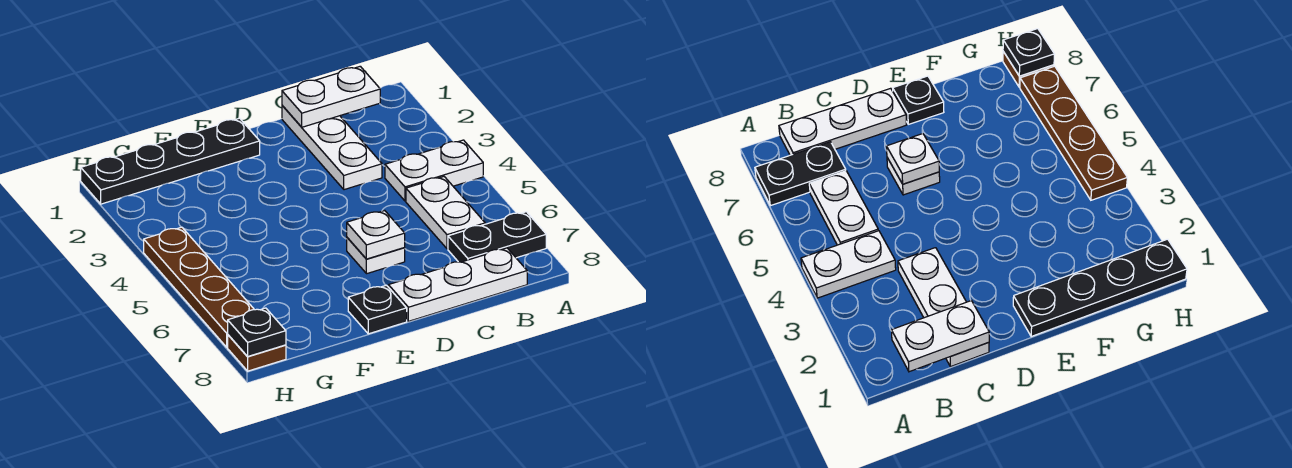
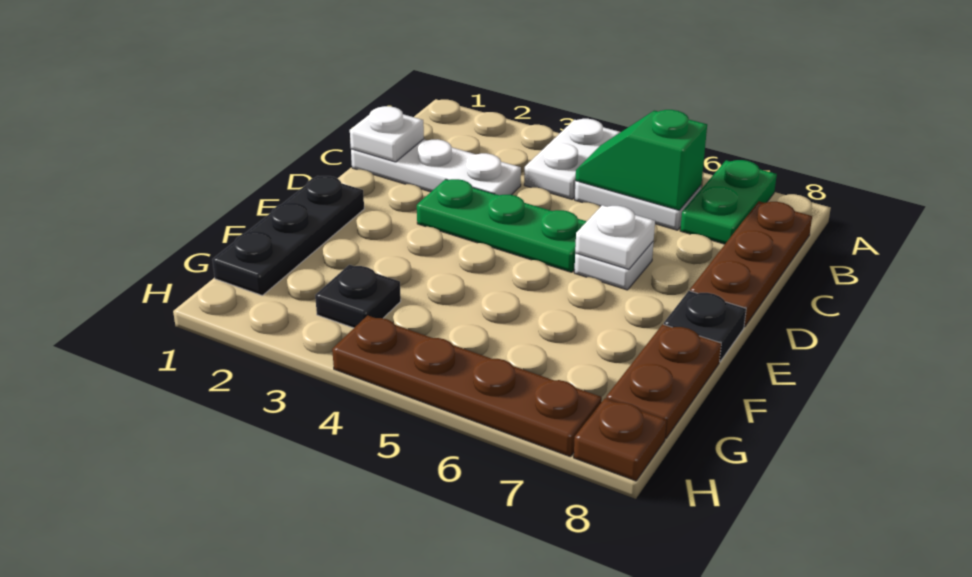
black 1x2 plate [448,212,546,262] -> green 1x2 plate [680,160,777,244]
white 1x2 plate [282,66,380,127] -> white 1x1 plate [350,106,424,162]
none -> green 1x2 slope [576,110,707,210]
white 1x3 plate [388,248,527,321] -> brown 1x3 plate [690,201,812,327]
none -> green 1x3 plate [417,179,587,272]
black 1x4 plate [81,118,260,204] -> black 1x3 plate [212,176,364,295]
none -> brown 1x2 plate [606,324,721,438]
black 1x1 plate [228,308,286,357] -> black 1x1 plate moved to [315,265,401,328]

